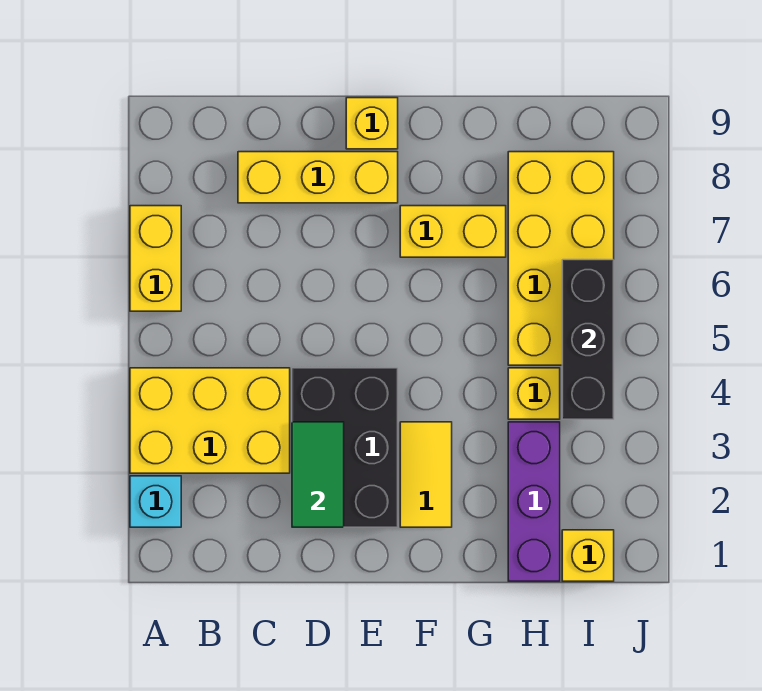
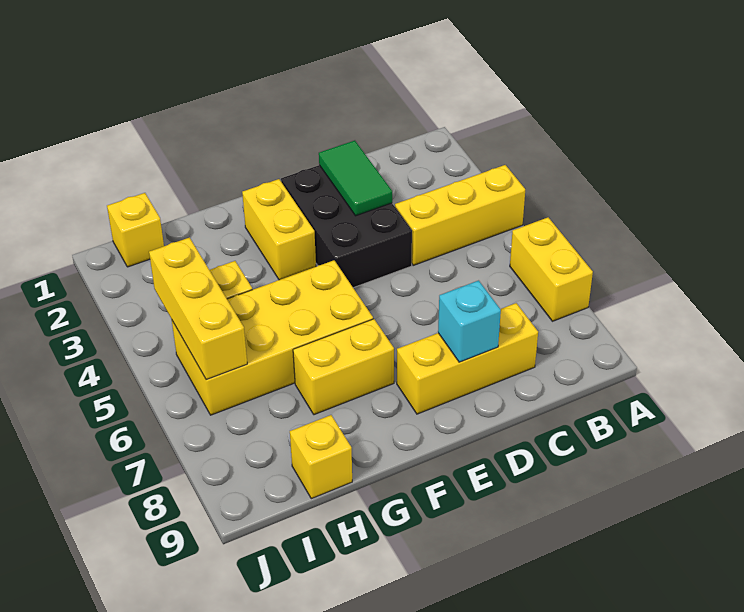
cyan 1x1 brick [130,476,181,527] -> cyan 1x1 brick moved to [438,281,501,362]
yellow 2x3 brick [130,368,290,473] -> yellow 1x3 brick [395,165,525,265]
yellow 1x1 brick [346,98,398,149] -> yellow 1x1 brick moved to [290,415,352,499]
yellow 1x2 tile [400,422,452,527] -> yellow 1x2 brick [242,179,316,280]
purple 1x3 brick [508,422,560,581] -> none
yellow 2x4 brick [508,152,614,365] -> yellow 2x4 brick turned to [172,260,373,415]
black 1x3 brick [562,260,614,419] -> yellow 1x3 brick [149,238,247,380]

